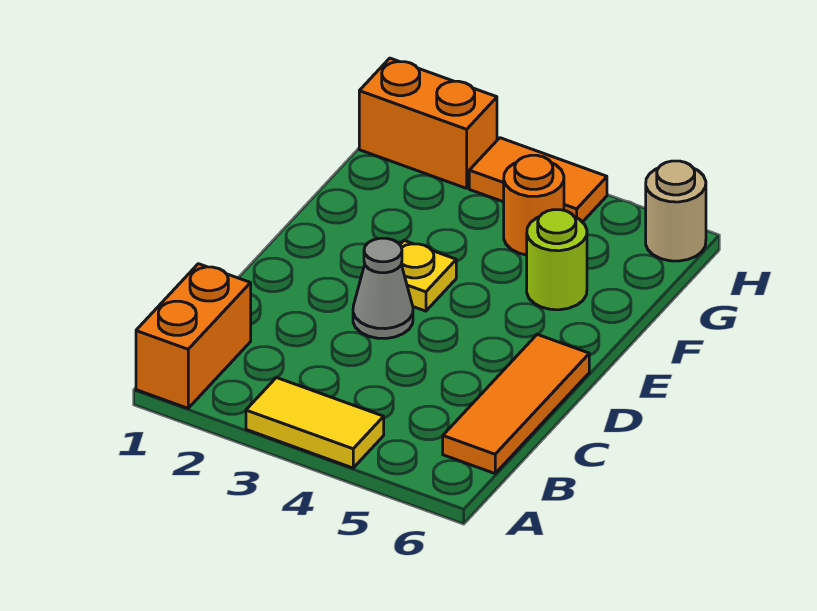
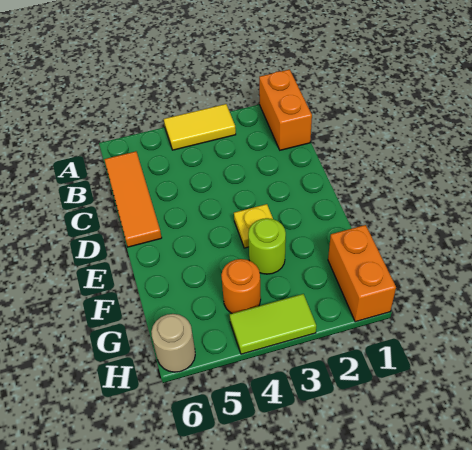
grey 1x1 cone [353,238,413,338] -> none
lime 1x1 round brick [527,210,587,310] -> lime 1x1 round brick moved to [248,218,286,274]
orange 1x2 brick [359,58,497,188] -> orange 1x2 brick turned to [328,225,396,322]
orange 1x2 tile [469,138,607,222] -> lime 1x2 tile [230,294,316,354]

